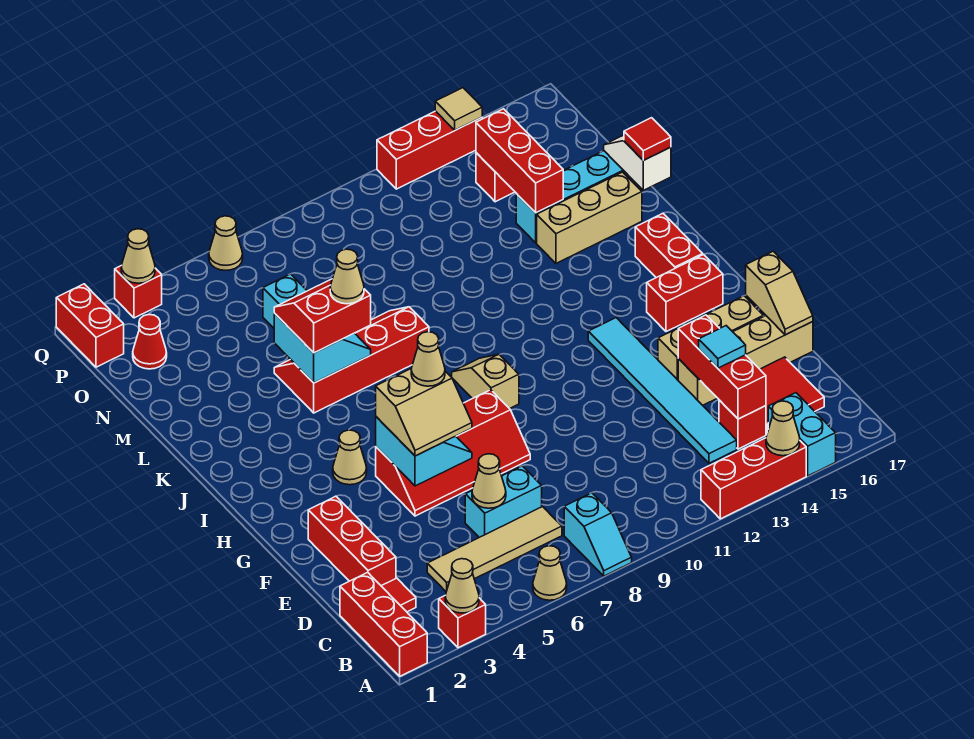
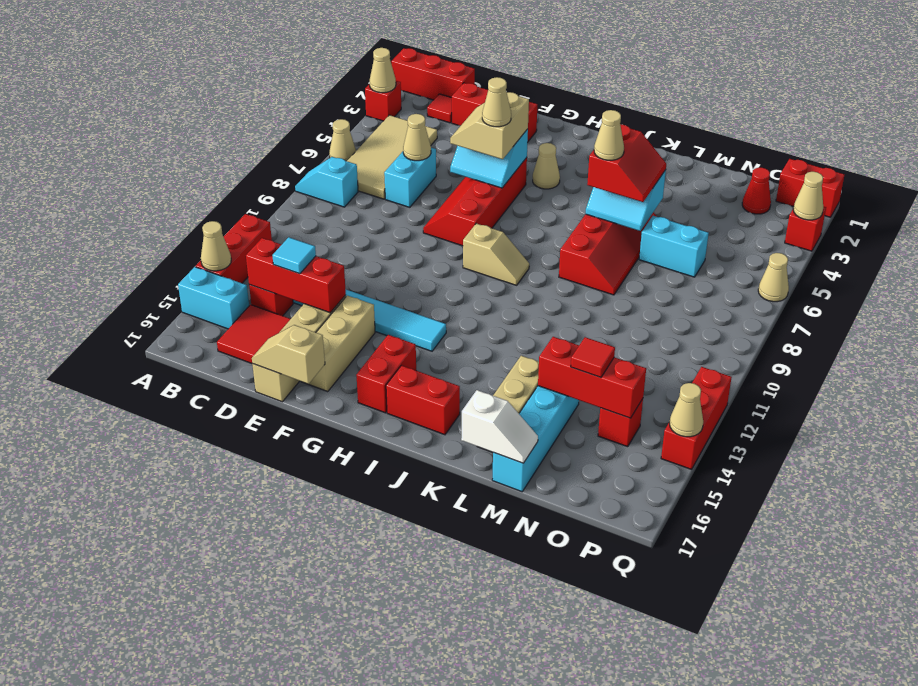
tan 1x4 tile [427,507,562,592] -> tan 2x4 tile [347,115,437,199]
red 1x1 tile [624,118,671,160] -> red 1x1 tile moved to [571,337,615,377]
tan 1x1 tile [435,88,482,130] -> tan 1x1 cone [670,383,703,437]

